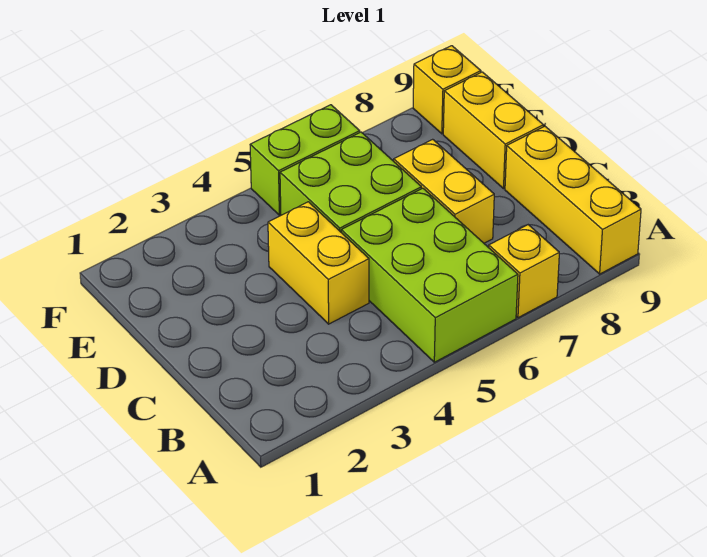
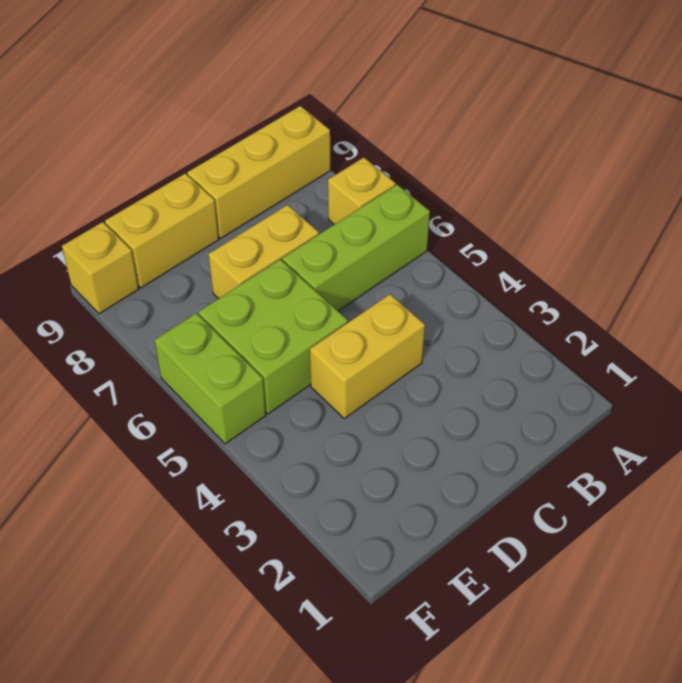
lime 2x3 brick [341,188,518,362] -> lime 1x3 brick [282,185,430,311]

